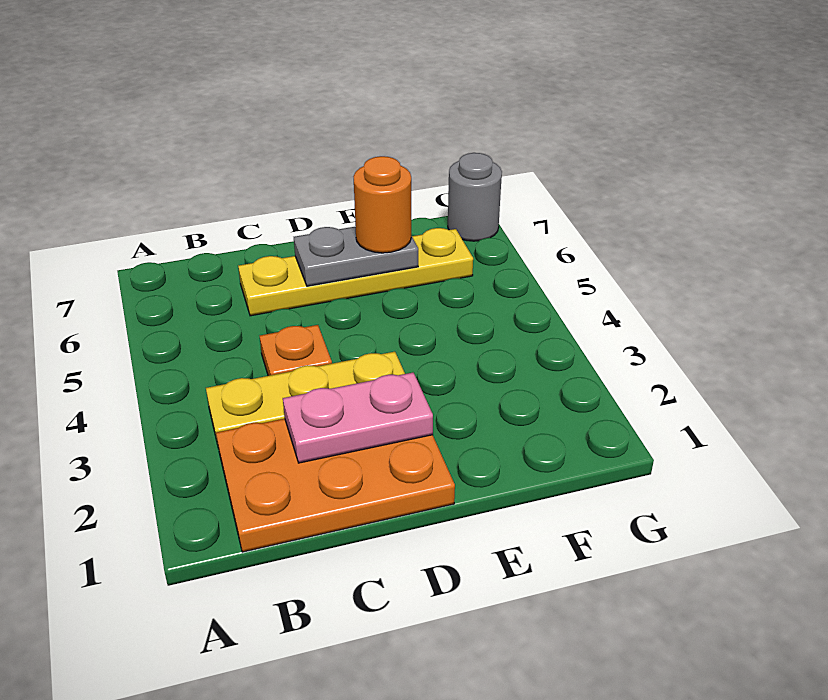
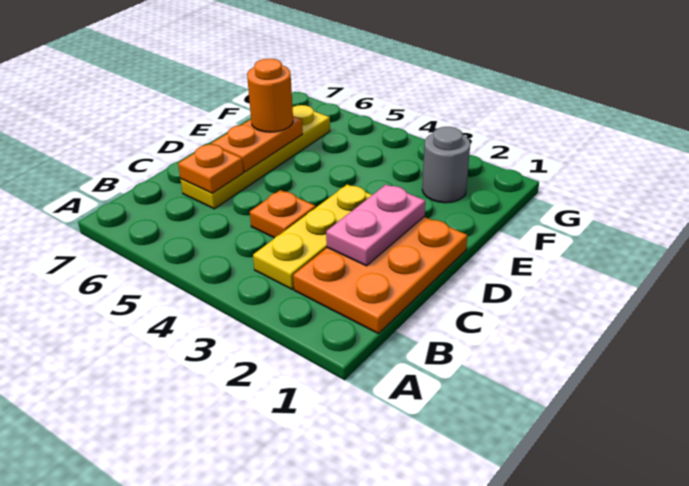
none -> orange 1x1 plate [178,144,243,193]
grey 1x2 plate [294,227,418,286] -> orange 1x2 plate [211,116,303,172]
grey 1x1 round brick [448,153,502,241] -> grey 1x1 round brick moved to [422,127,470,203]

